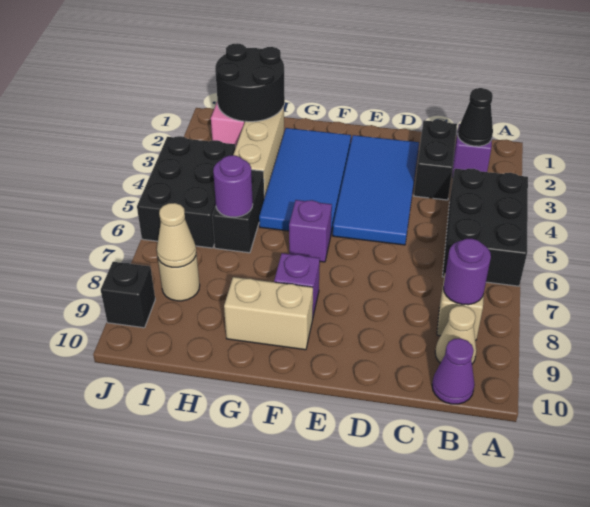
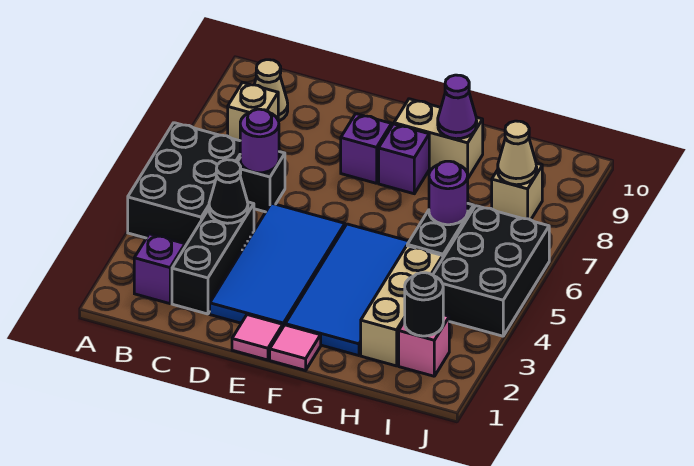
black 1x1 cone [458,88,493,146] -> black 1x1 cone moved to [209,160,248,223]
purple 1x1 round brick [443,239,491,305] -> purple 1x1 round brick moved to [240,109,279,173]
purple 1x1 cone [432,338,475,404] -> purple 1x1 cone moved to [438,75,477,139]
black 1x2 brick [414,120,457,200] -> black 1x3 brick [172,202,254,314]
none -> pink 1x1 tile [232,315,283,360]
none -> pink 1x1 tile [270,325,321,370]
purple 1x1 brick [289,200,332,262] -> purple 1x1 brick moved to [341,114,392,183]
black 2x2 round brick [215,43,285,122] -> black 1x1 round brick [405,273,443,336]
tan 1x1 round brick [158,254,200,301] -> tan 1x1 brick [491,163,542,220]
black 1x1 brick [101,262,155,328] -> black 1x1 brick moved to [238,152,285,212]

